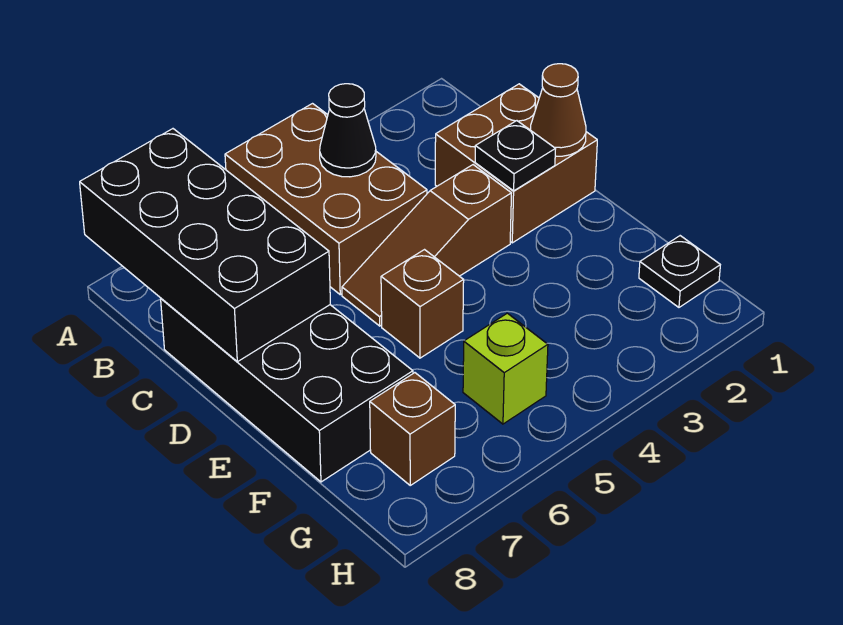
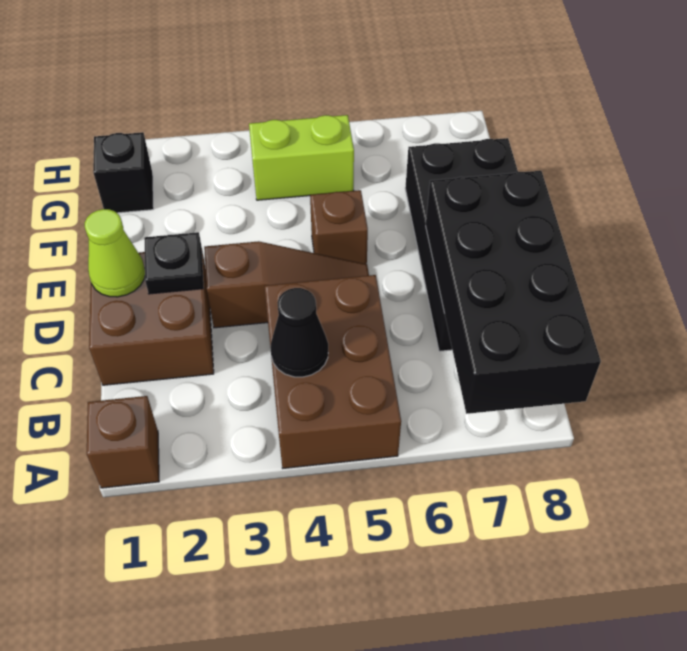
brown 1x1 cone [531,64,586,156] -> lime 1x1 cone [85,209,145,297]
black 1x1 plate [639,236,720,307] -> black 1x1 brick [93,132,154,213]
lime 1x1 brick [463,313,548,424] -> lime 1x2 brick [249,115,354,200]
brown 1x1 brick [370,373,455,485] -> brown 1x1 brick moved to [87,396,159,488]

